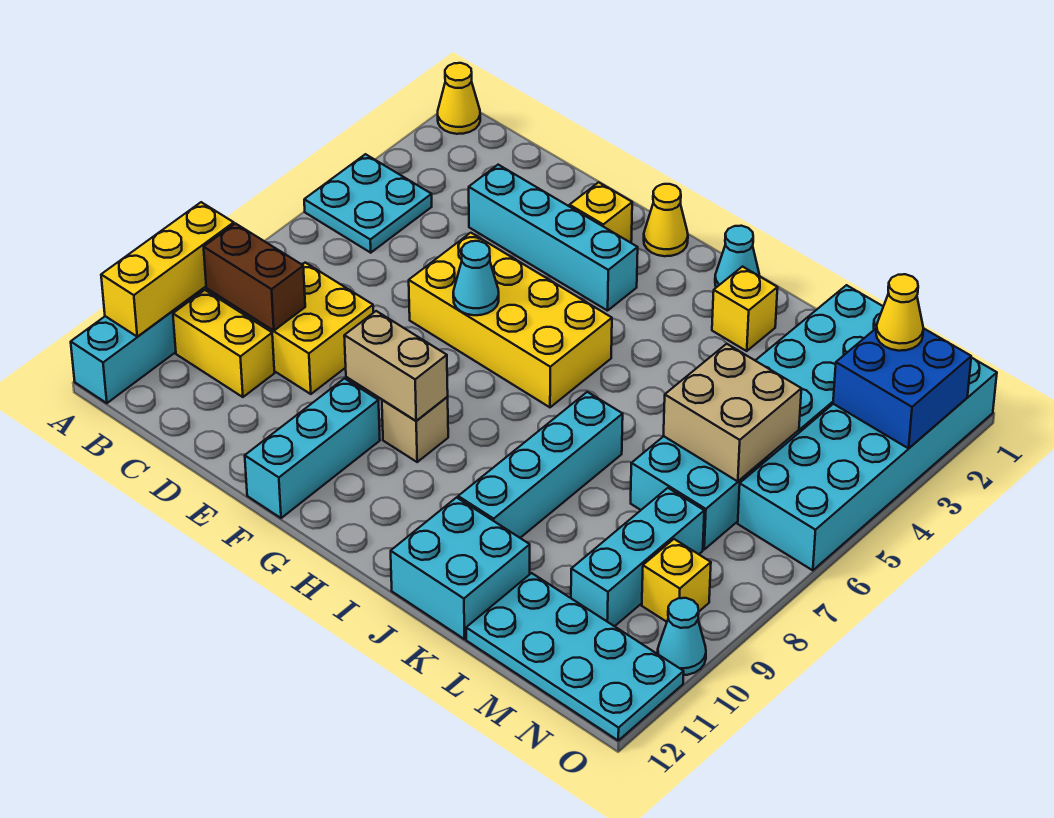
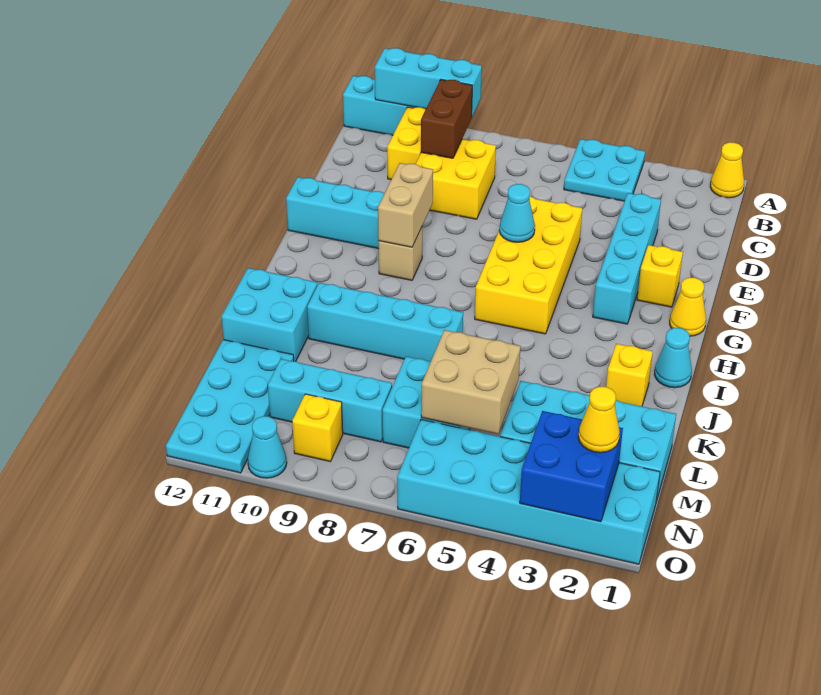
yellow 1x3 brick [101,202,234,337] -> cyan 1x3 brick [375,48,482,116]

